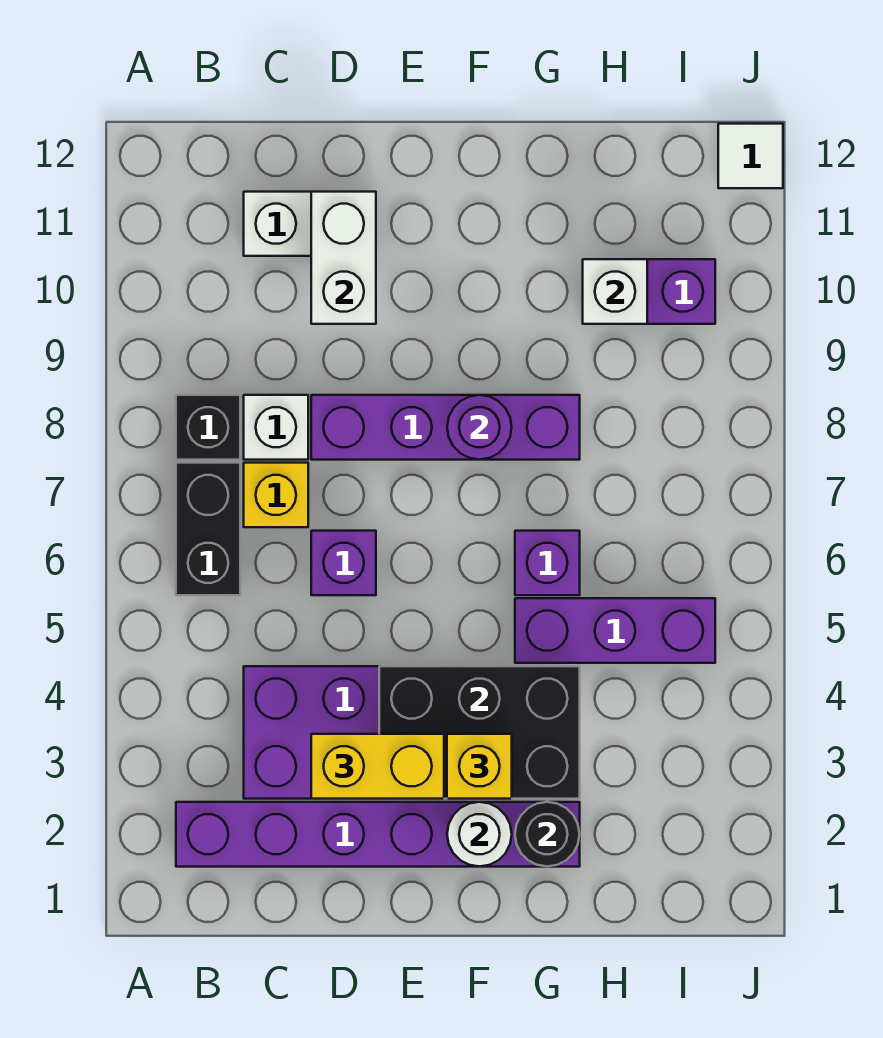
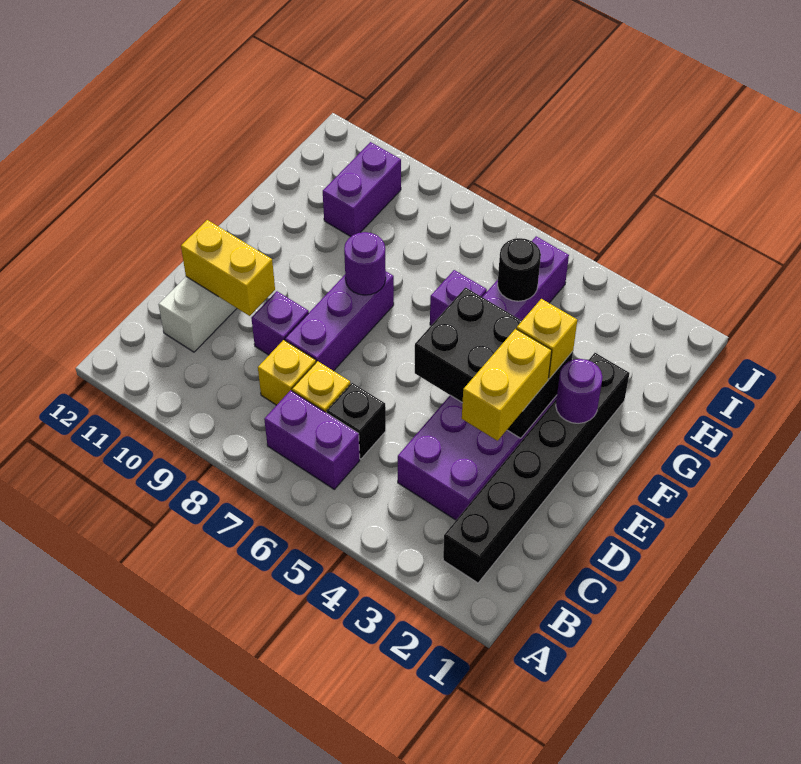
purple 1x6 brick [176,802,580,867] -> black 1x6 brick [443,353,630,583]
black 1x2 brick [176,463,240,595] -> purple 1x2 brick [264,390,360,489]
black 1x1 brick [176,395,240,460] -> black 1x1 brick moved to [327,383,386,459]
white 1x1 brick [244,395,308,460] -> yellow 1x1 brick [258,340,316,405]
purple 1x1 brick [311,531,376,595] -> purple 1x1 brick moved to [251,291,309,355]
purple 1x4 brick [311,395,580,460] -> purple 1x3 brick [285,272,394,371]
white 1x2 brick [311,192,376,324] -> yellow 1x2 brick [181,220,275,316]
black 2x3 brick [379,666,580,799] -> black 2x3 brick turned to [415,288,573,438]
white 1x1 round brick [447,802,512,867] -> purple 1x1 round brick [556,359,602,423]
black 1x1 round brick [515,802,580,867] -> black 1x1 round brick moved to [498,238,541,301]
white 1x1 brick [583,259,647,324] -> none
white 1x1 tile [718,124,783,188] -> none

